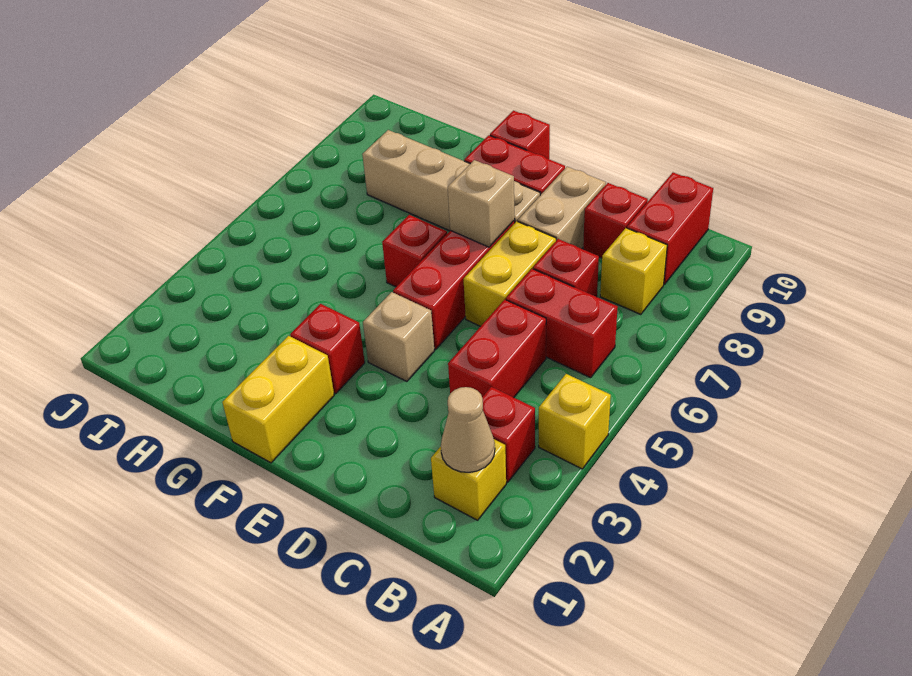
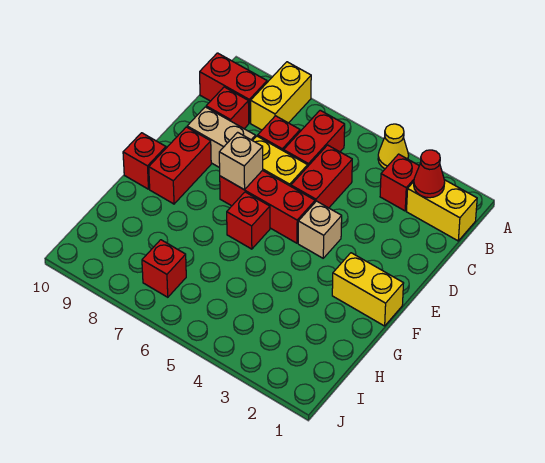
yellow 1x1 brick [539,374,611,469] -> yellow 1x1 cone [378,124,409,169]
yellow 1x1 brick [431,439,506,520] -> yellow 1x2 brick [407,180,477,241]
tan 1x1 cone [441,387,495,472] -> red 1x1 cone [414,150,445,198]
yellow 1x1 brick [600,228,667,315] -> yellow 1x2 brick [251,62,311,130]
red 1x2 brick [448,300,546,397] -> red 1x2 brick turned to [291,145,352,208]
tan 1x4 brick [362,130,540,231] -> none
red 1x1 brick [290,304,365,394] -> red 1x1 brick moved to [142,240,186,297]

